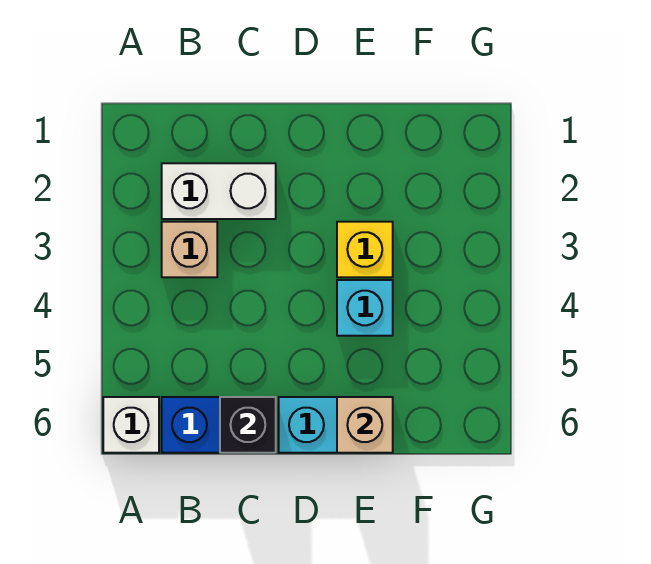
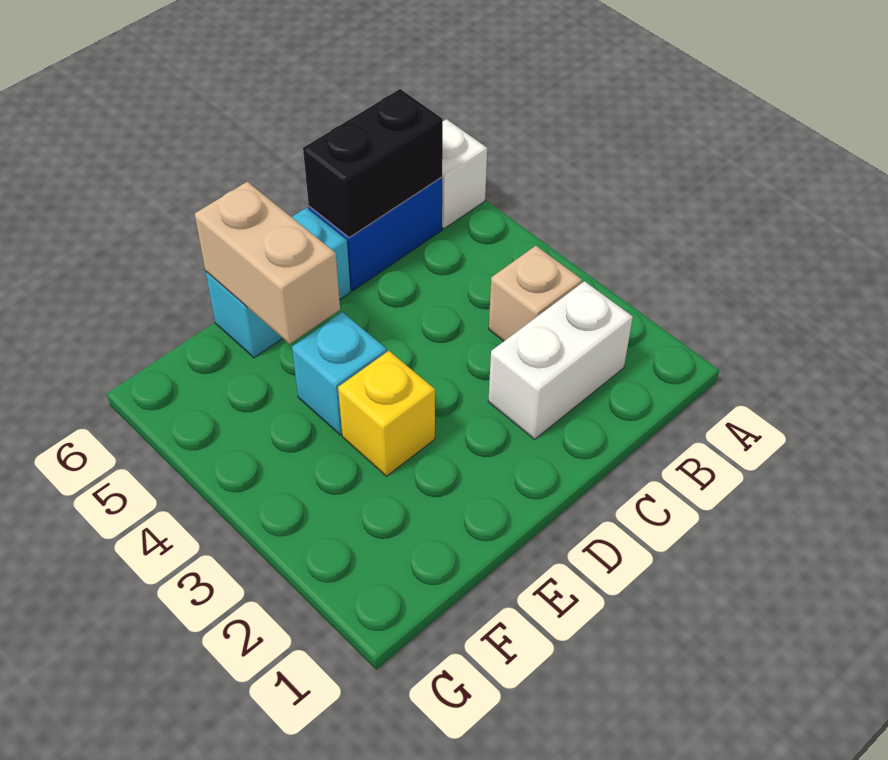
black 1x1 brick [220,397,276,453] -> black 1x2 brick [303,89,443,238]
tan 1x1 brick [337,397,393,453] -> tan 1x2 brick [195,182,340,344]

